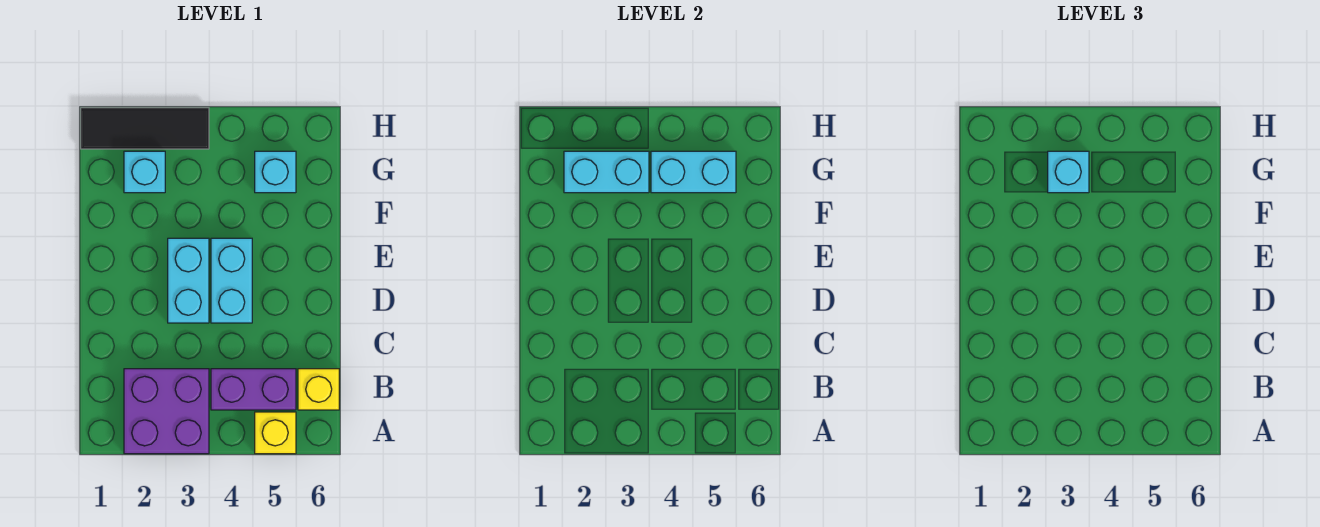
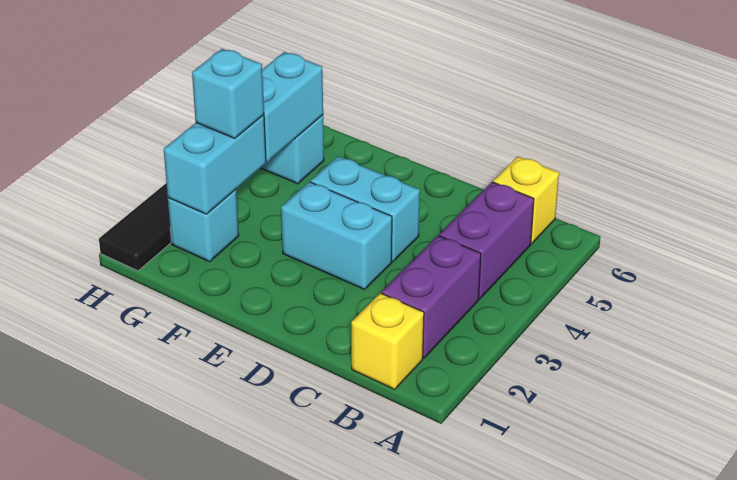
purple 2x2 brick [124,369,209,454] -> purple 1x2 brick [382,236,481,358]
yellow 1x1 brick [255,412,296,454] -> yellow 1x1 brick moved to [351,293,424,389]

